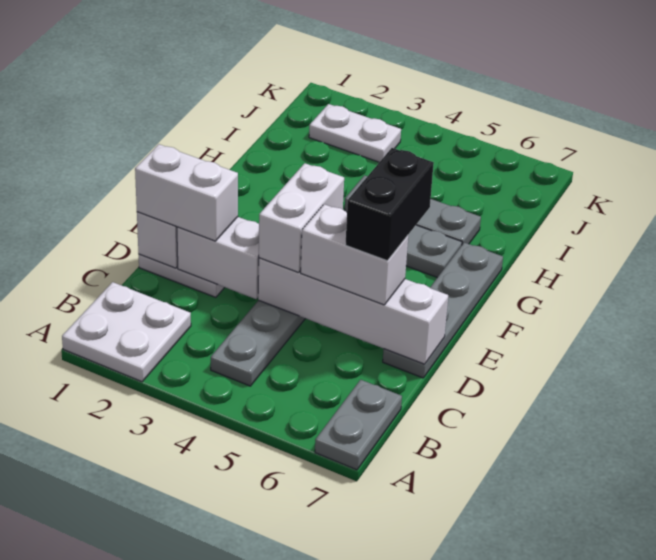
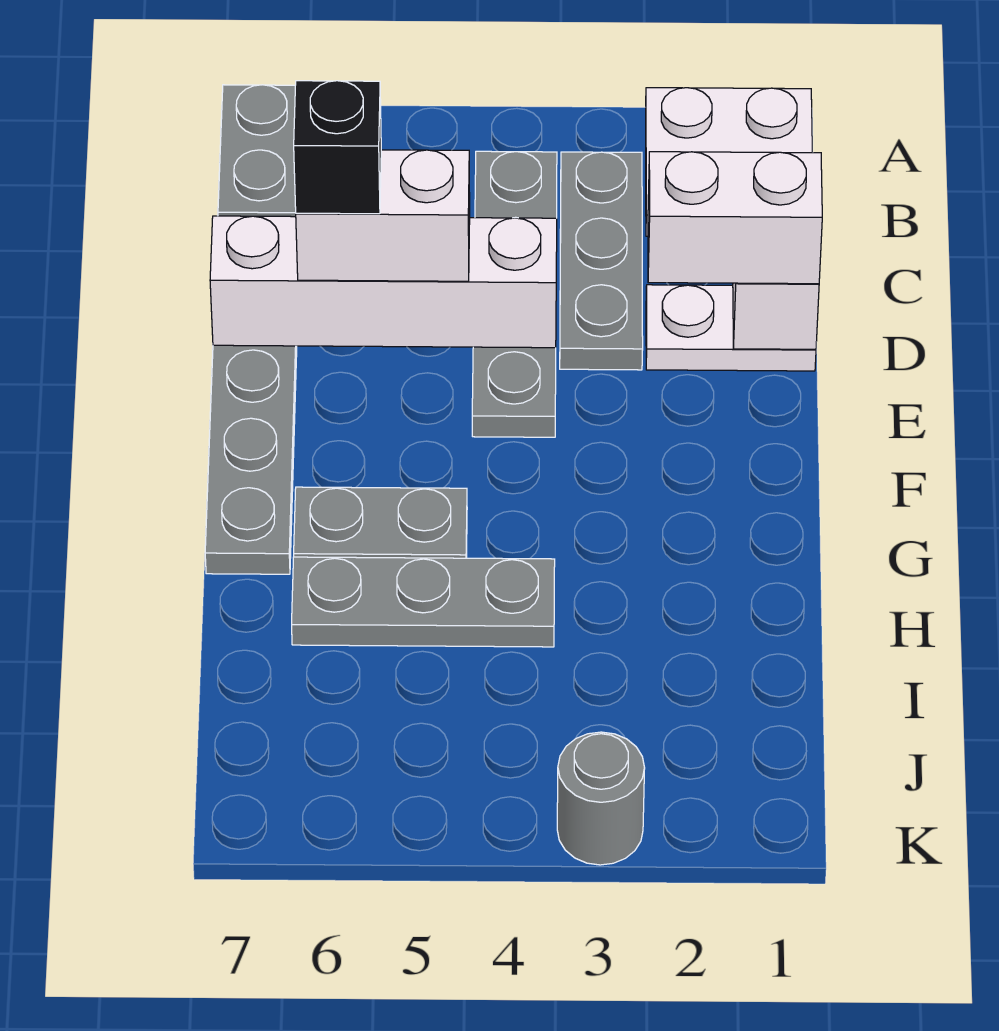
none -> grey 1x3 plate [560,152,643,370]
white 1x2 brick [177,217,259,299] -> none
white 1x2 brick [259,163,344,273] -> none
black 1x2 brick [345,148,434,261] -> black 1x1 brick [294,81,381,214]
white 1x2 plate [309,104,401,162] -> none
none -> grey 1x1 round brick [557,732,645,865]

